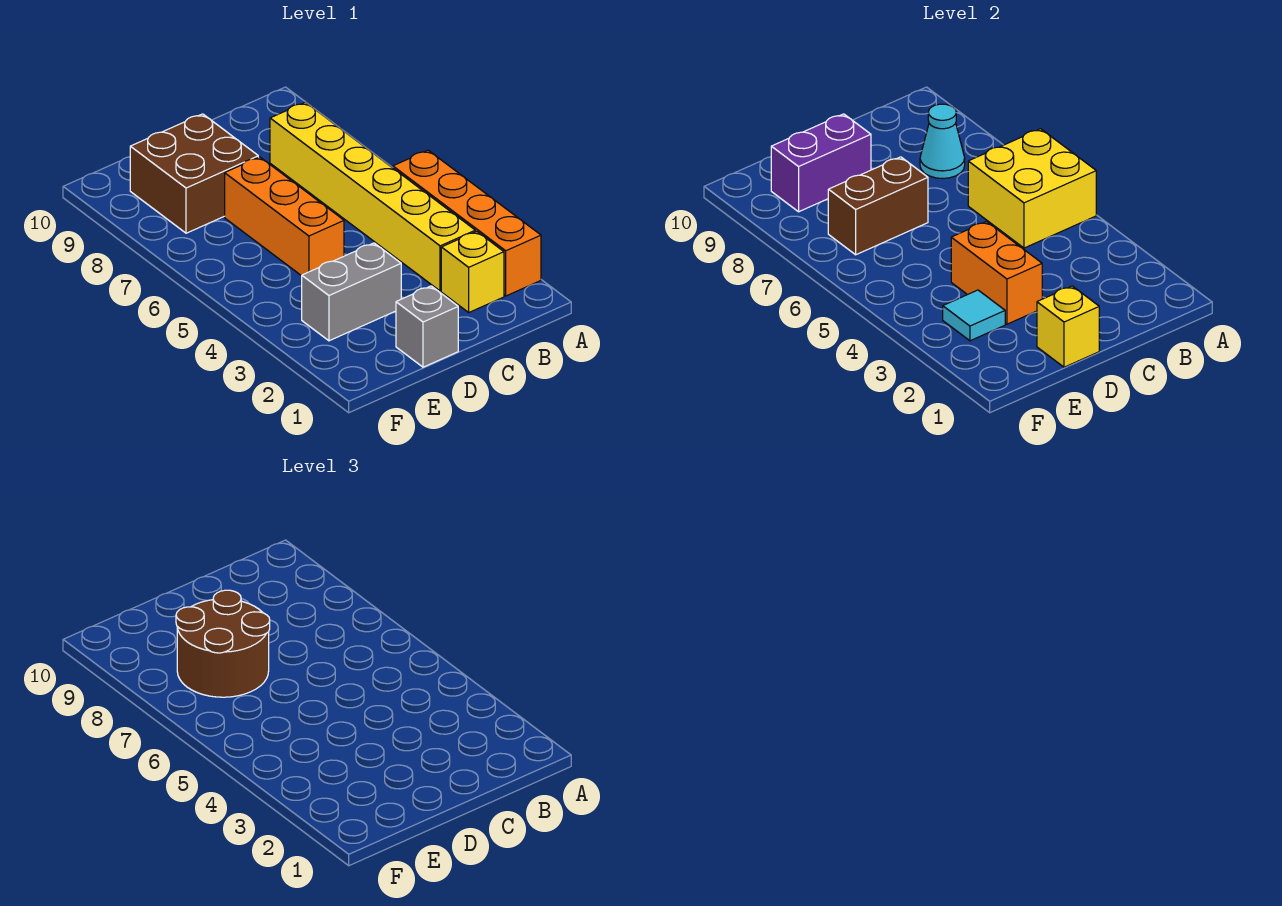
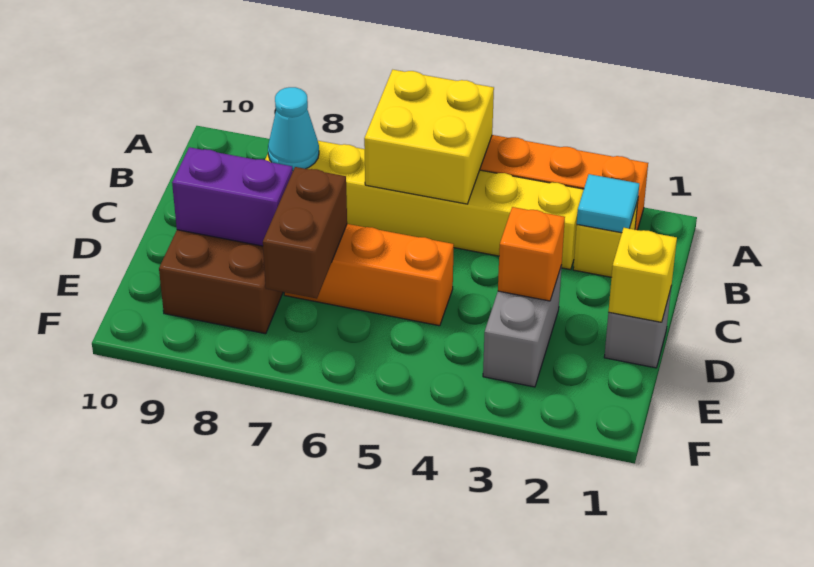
orange 1x2 brick [951,222,1042,324] -> orange 1x1 brick [498,207,565,301]
brown 2x2 round brick [176,590,270,697] -> none
purple 1x2 brick [771,114,871,212] -> purple 1x2 brick turned to [172,147,293,246]
cyan 1x1 tile [943,290,1005,341] -> cyan 1x1 tile moved to [577,174,639,233]

